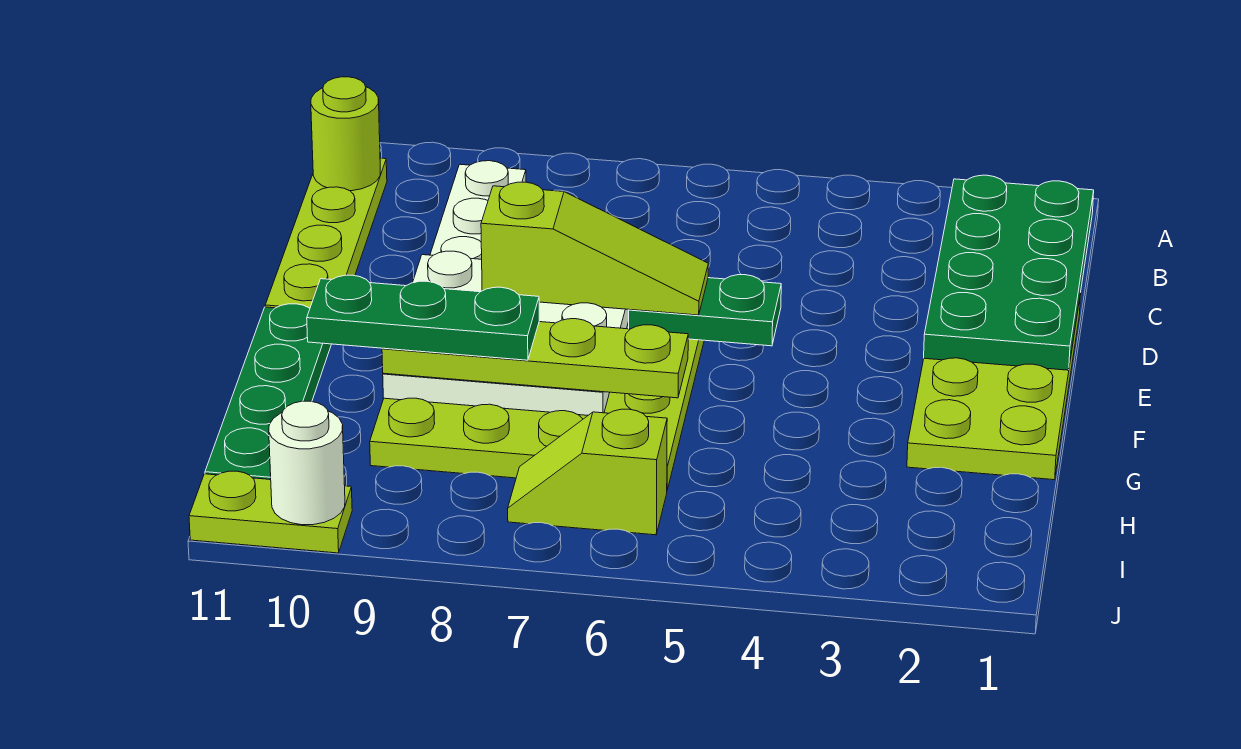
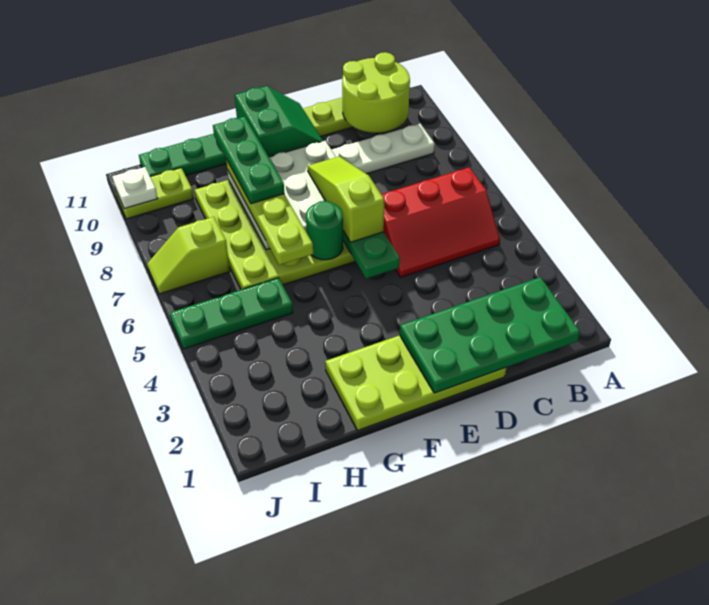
none -> red 2x3 slope [381,167,500,277]
lime 1x1 round brick [311,77,380,191] -> lime 2x2 round brick [342,52,410,133]
lime 1x3 slope [481,182,708,315] -> lime 1x3 slope turned to [308,156,384,242]
none -> green 2x2 slope [235,86,323,157]
none -> green 1x1 round brick [306,201,343,260]
none -> green 1x3 plate [170,278,293,349]
lime 1x2 slope [508,409,667,535] -> lime 1x2 slope turned to [147,217,230,294]
lime 1x2 plate [189,471,352,553] -> lime 1x2 plate turned to [115,168,194,219]
white 1x1 round brick [269,401,345,525] -> white 1x1 plate [112,167,158,209]

